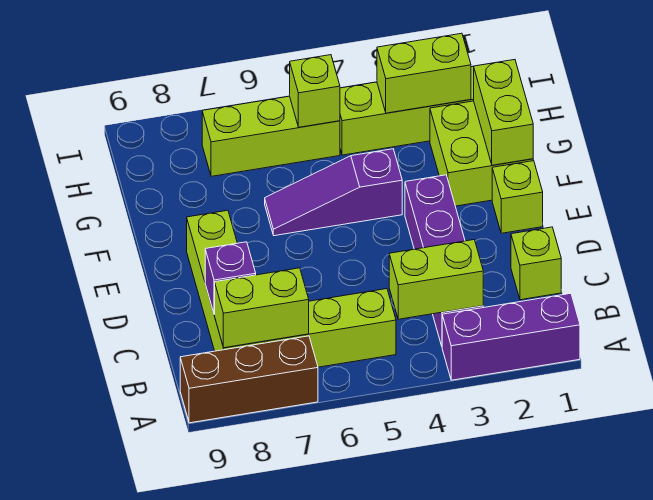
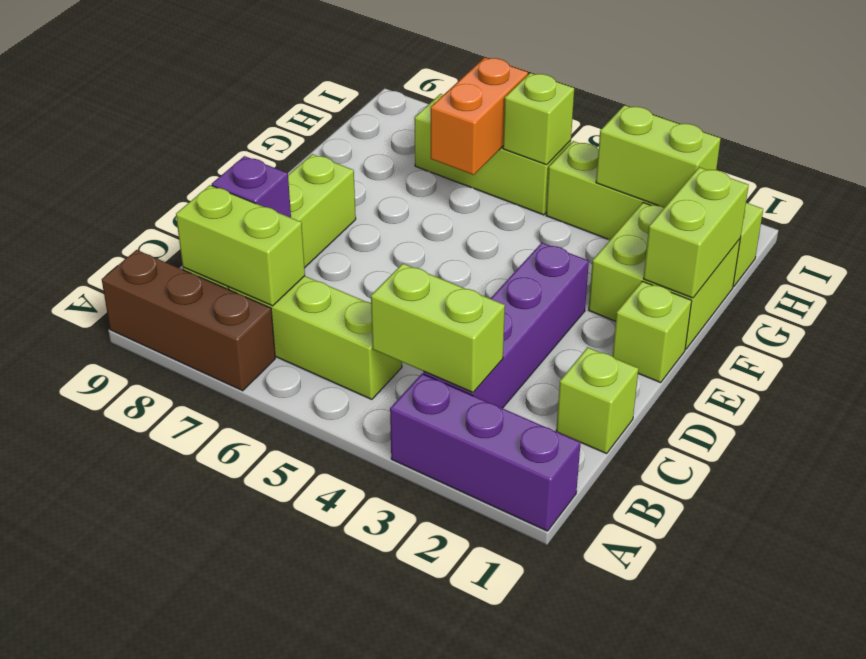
purple 1x3 slope [265,149,402,236] -> none
none -> orange 1x2 brick [431,58,528,175]

